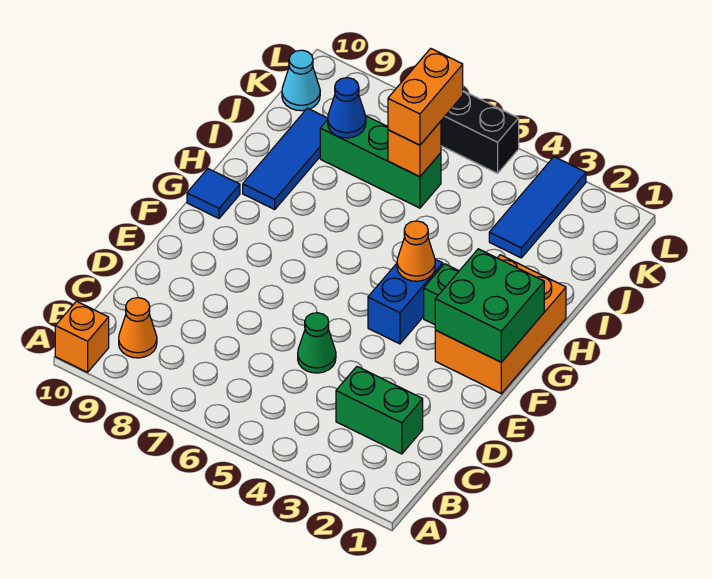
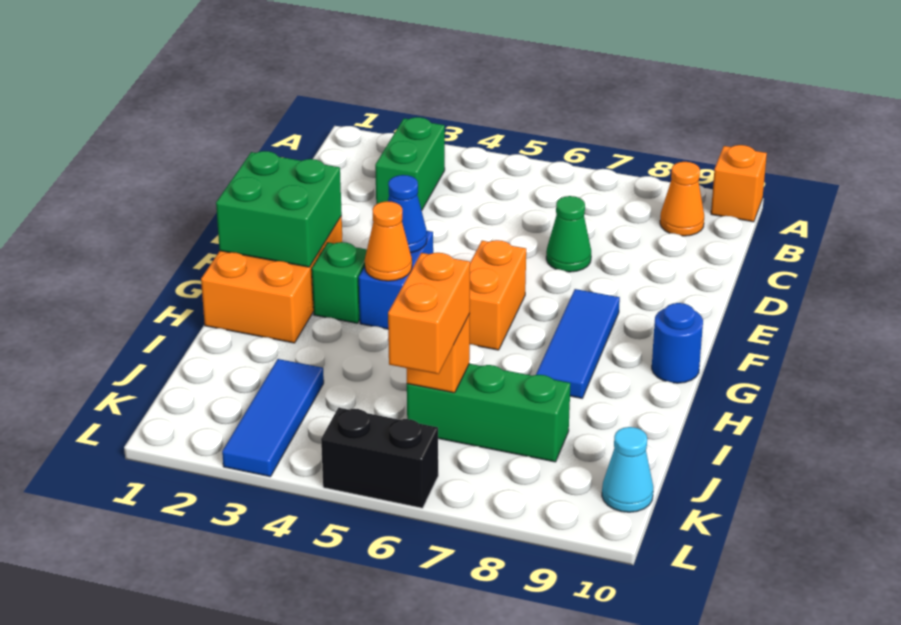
green 1x2 brick [336,367,423,454] -> green 1x2 brick turned to [375,117,445,211]
green 1x1 cone [298,313,336,373] -> green 1x1 cone moved to [546,196,591,272]
none -> orange 1x2 brick [470,240,526,350]
blue 1x1 tile [187,169,240,218] -> blue 1x1 round brick [652,303,703,383]
blue 1x3 tile [243,108,328,209] -> blue 1x3 tile moved to [536,289,620,398]
blue 1x1 cone [328,78,366,138] -> blue 1x1 cone moved to [388,175,427,253]

